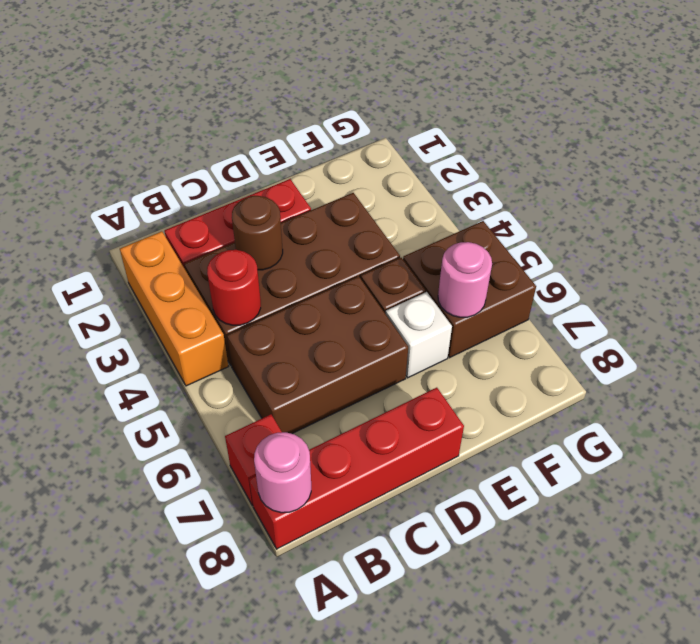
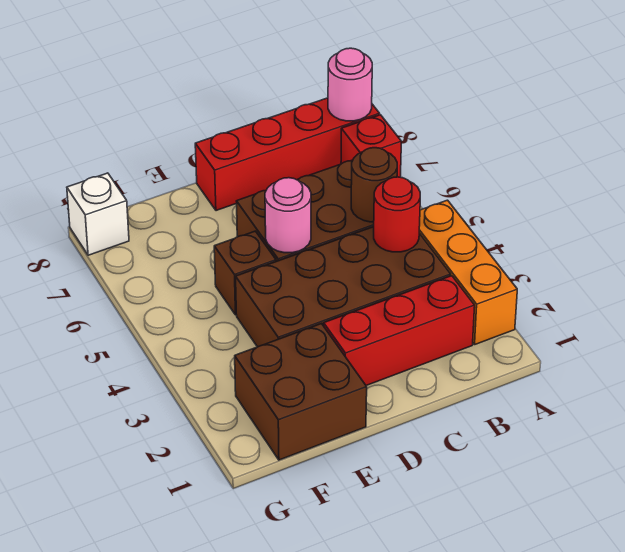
brown 1x1 round brick [232,196,283,270] -> brown 1x1 round brick moved to [351,148,397,222]
white 1x1 brick [386,292,452,378] -> white 1x1 brick moved to [67,173,129,255]
brown 2x2 brick [403,221,536,358] -> brown 2x2 brick moved to [235,324,367,460]
pink 1x1 round brick [438,242,492,317] -> pink 1x1 round brick moved to [265,178,311,253]

